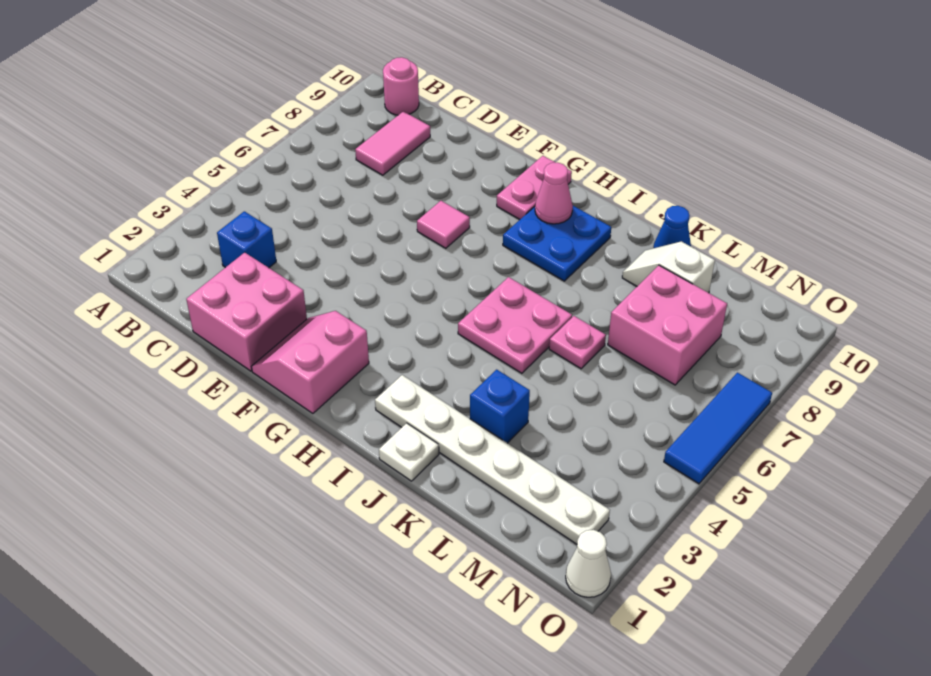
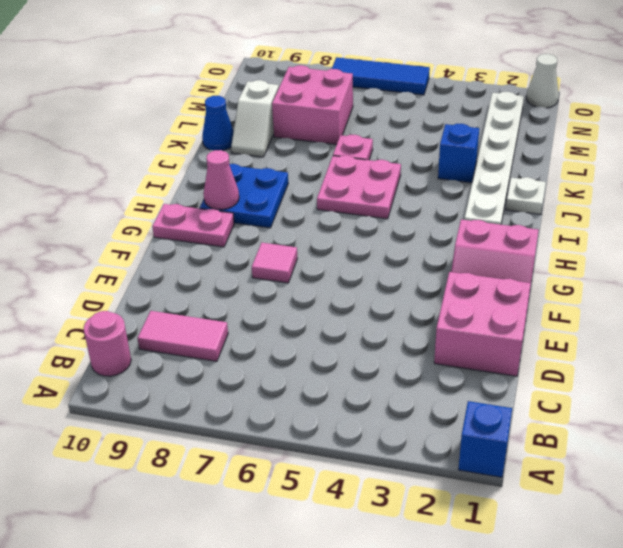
blue 1x1 brick [217,211,276,268] -> blue 1x1 brick moved to [458,401,512,477]

